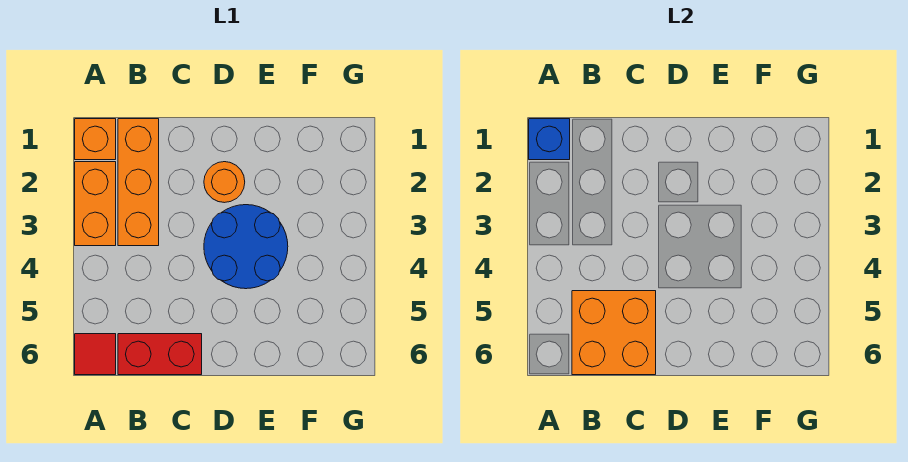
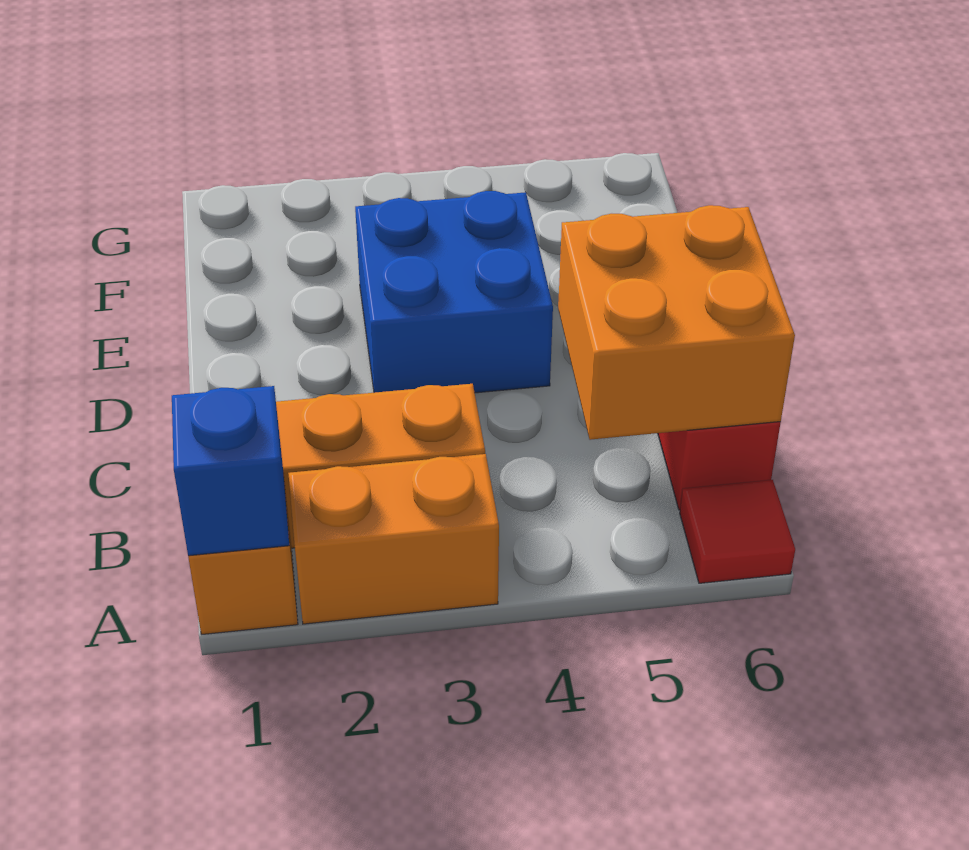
orange 1x1 round brick [204,162,245,203] -> none
blue 2x2 round brick [204,205,288,289] -> blue 2x2 brick [355,191,553,393]

